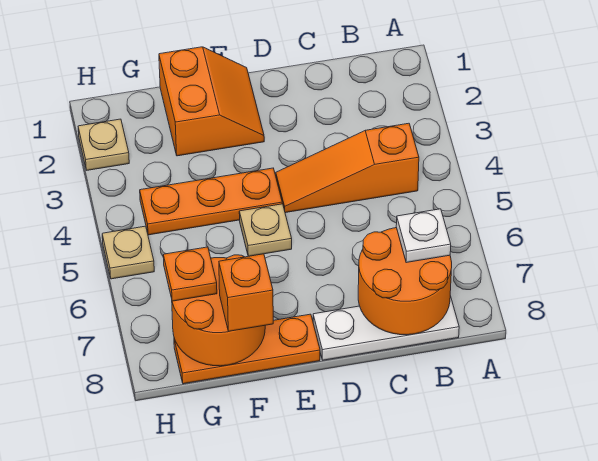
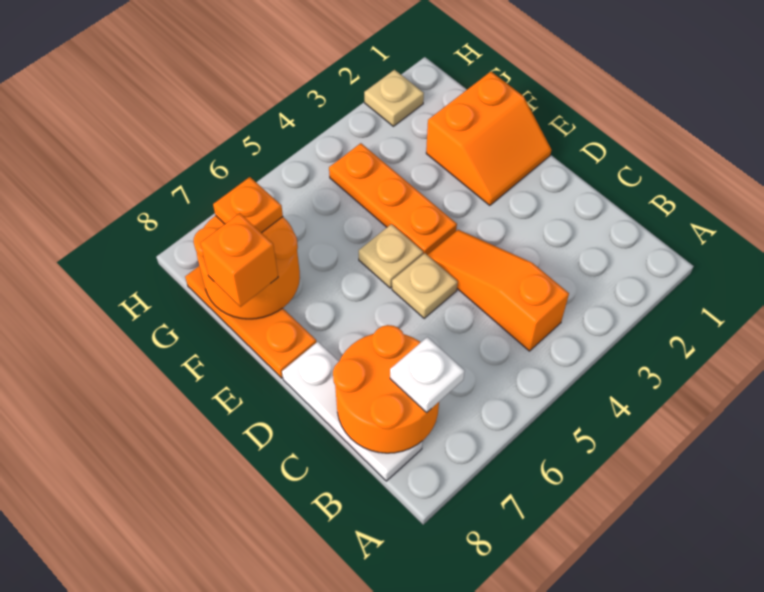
tan 1x1 plate [102,226,154,279] -> tan 1x1 plate moved to [392,253,458,318]

